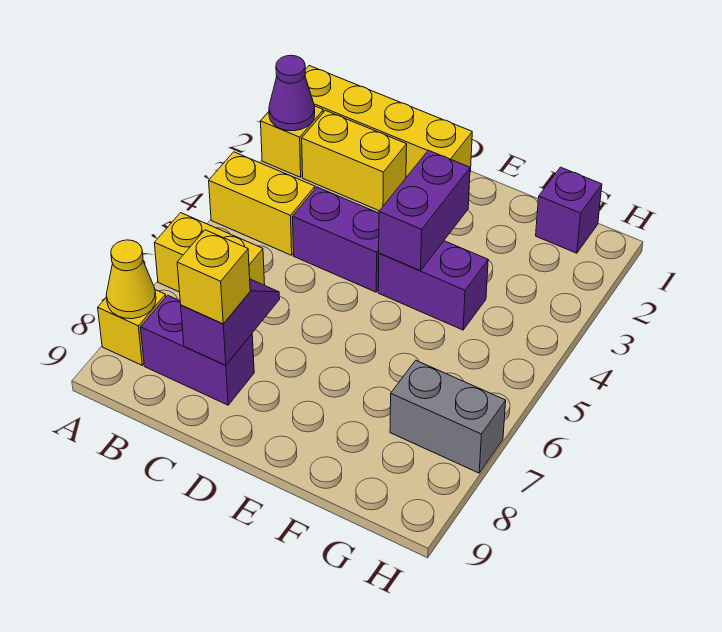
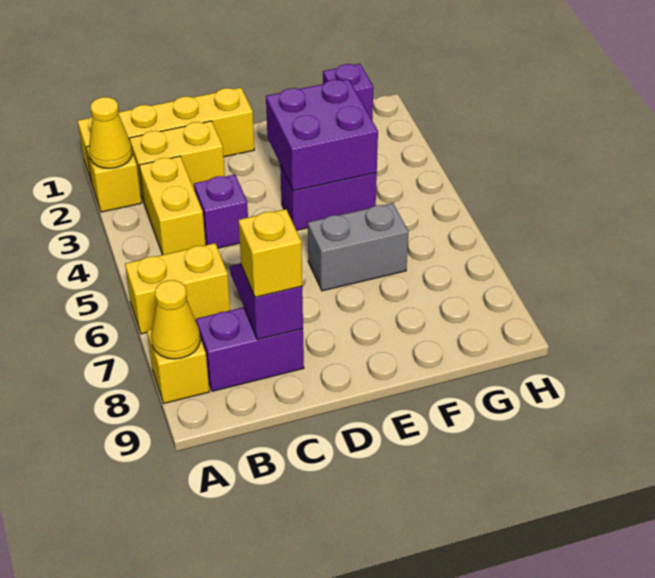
purple 1x1 cone [269,55,315,131] -> yellow 1x1 cone [89,97,132,169]
yellow 1x2 brick [209,152,315,255] -> yellow 1x2 brick turned to [139,156,206,255]
purple 1x2 brick [293,187,379,292] -> purple 1x1 brick [194,175,248,248]
purple 1x2 brick [379,150,470,271] -> purple 2x2 brick [266,79,378,191]
grey 1x2 brick [390,360,506,473] -> grey 1x2 brick moved to [308,203,409,291]

